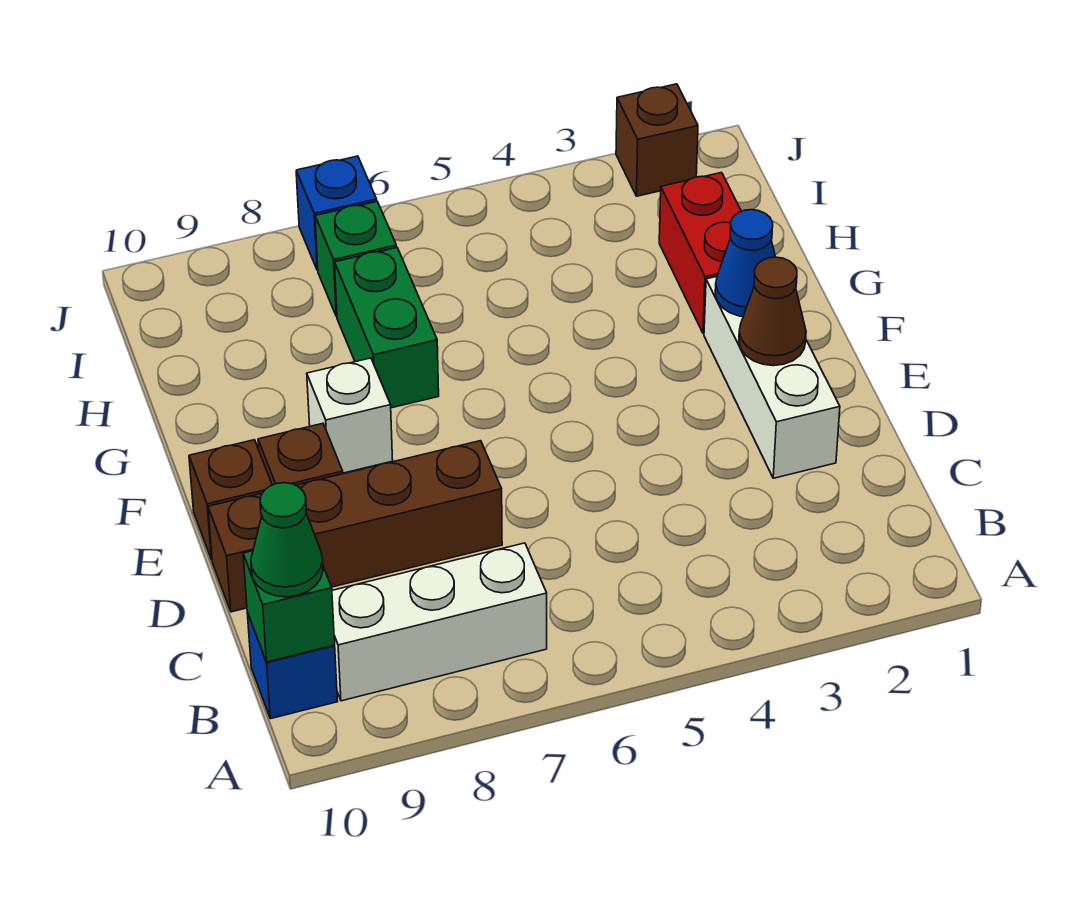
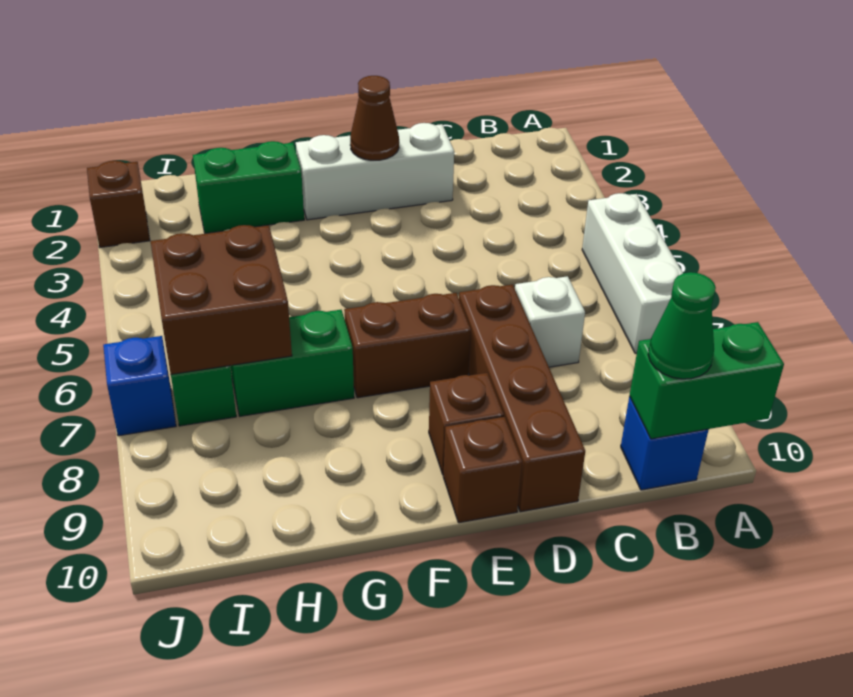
white 1x3 brick [332,543,547,701] -> white 1x3 brick moved to [582,193,683,353]
green 1x1 brick [243,551,335,662] -> green 1x2 brick [630,322,784,439]
none -> brown 1x2 brick [344,293,471,398]
blue 1x1 cone [715,210,775,317] -> none
white 1x1 brick [307,358,393,473] -> white 1x1 brick moved to [515,276,585,367]
red 1x2 brick [659,173,741,333] -> green 1x2 brick [193,141,304,233]
none -> brown 2x2 brick [151,225,292,374]

